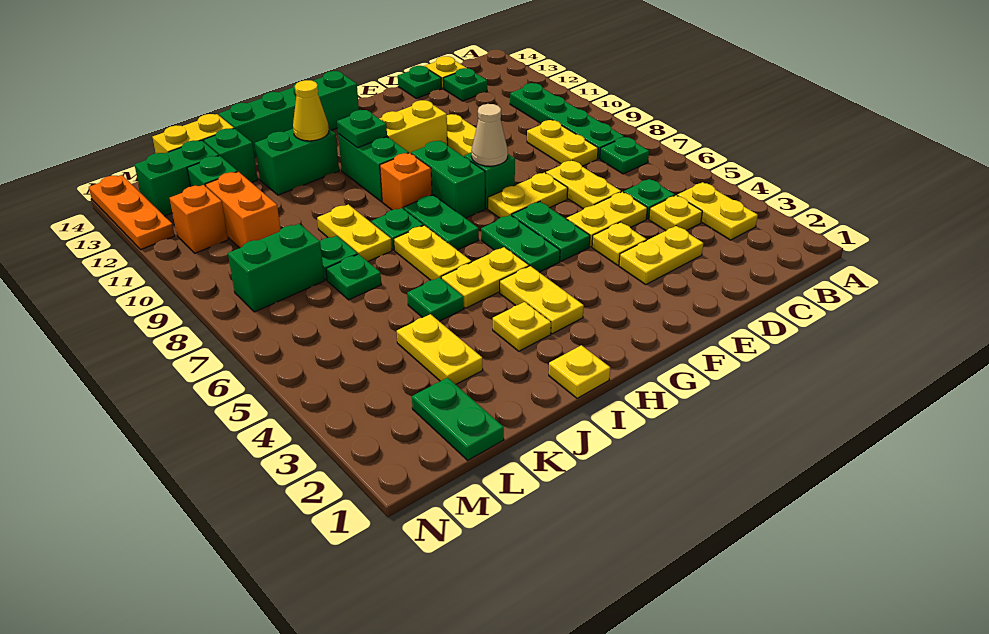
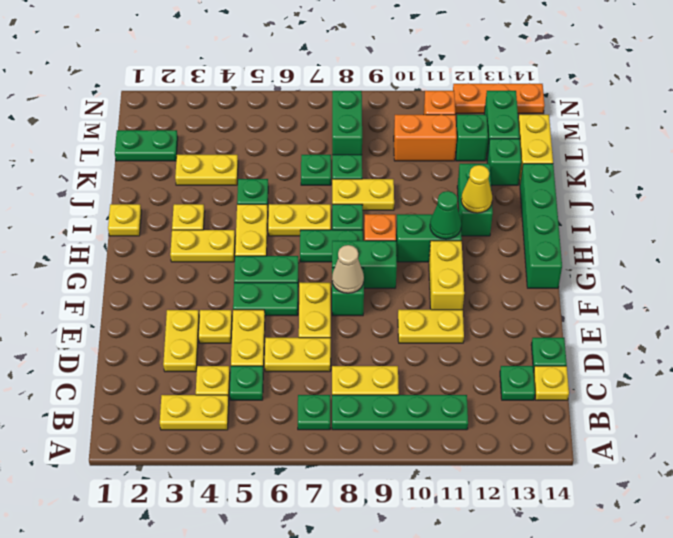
green 1x1 plate [337,110,387,148] -> green 1x1 cone [430,191,461,239]

